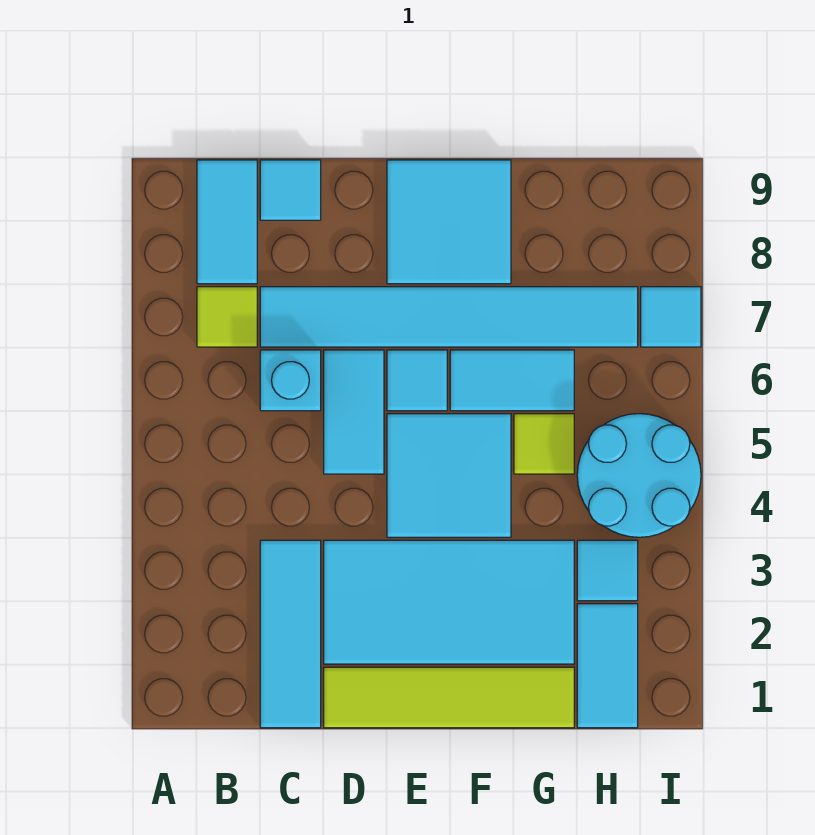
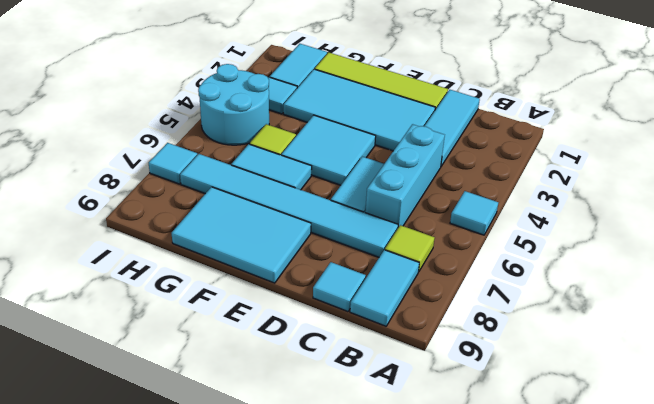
cyan 1x1 brick [260,350,321,411] -> cyan 1x3 brick [365,124,445,228]
cyan 1x1 tile [387,350,447,411] -> cyan 1x1 tile moved to [450,191,498,235]
cyan 2x2 tile [387,160,511,284] -> cyan 2x3 tile [172,187,311,283]

